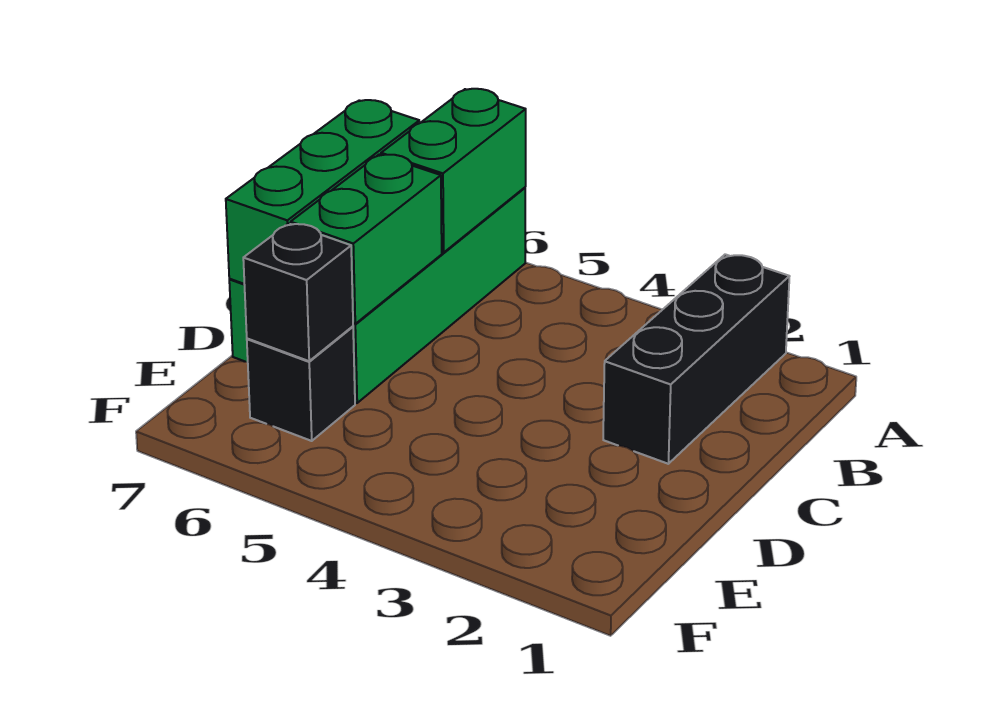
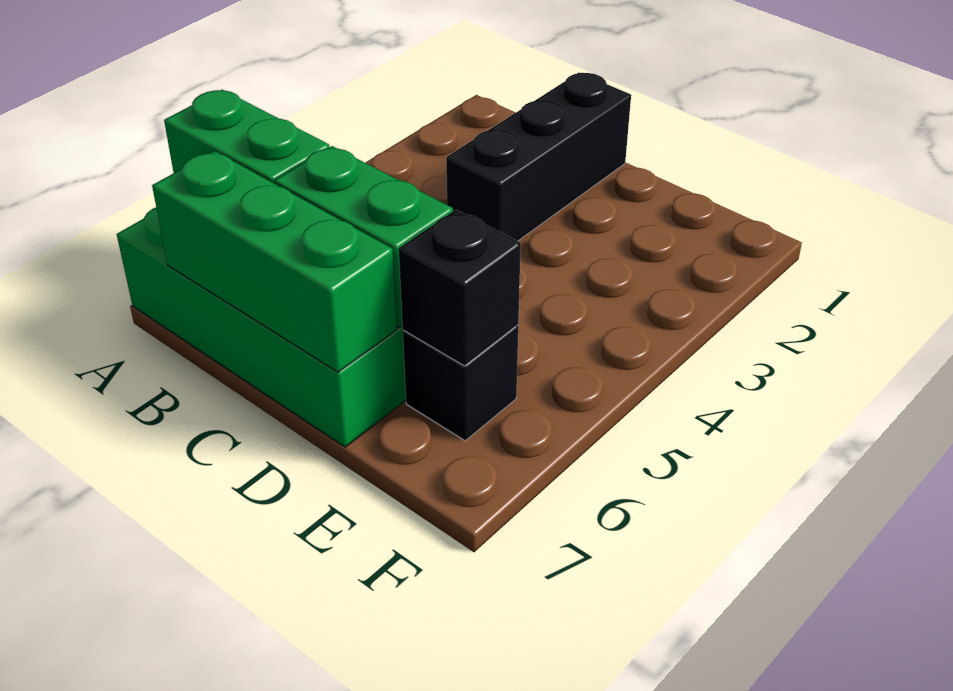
black 1x3 brick [603,254,790,464] -> black 1x3 brick turned to [446,73,631,241]

